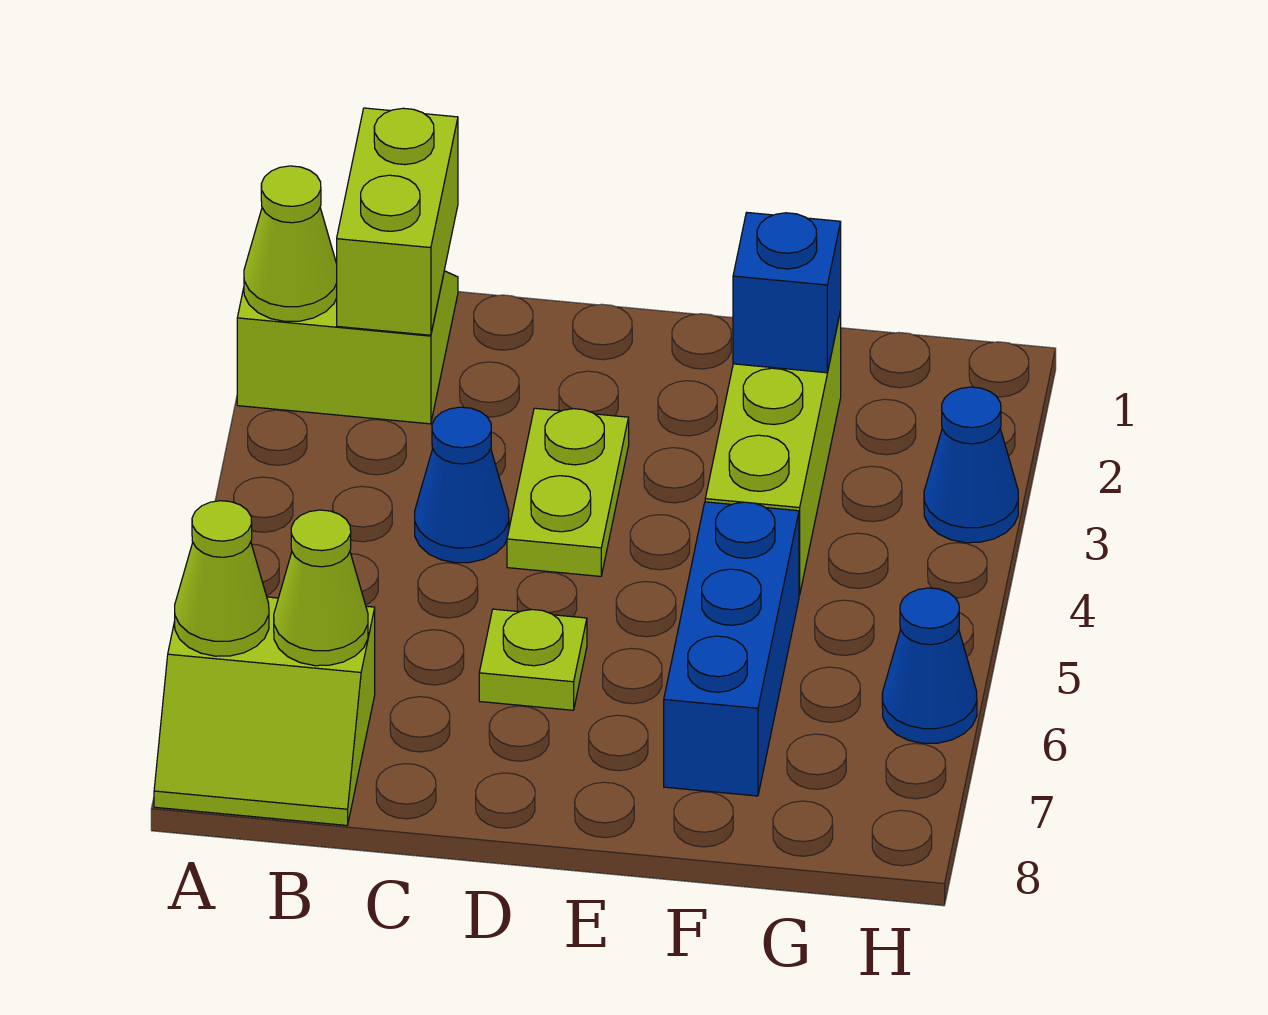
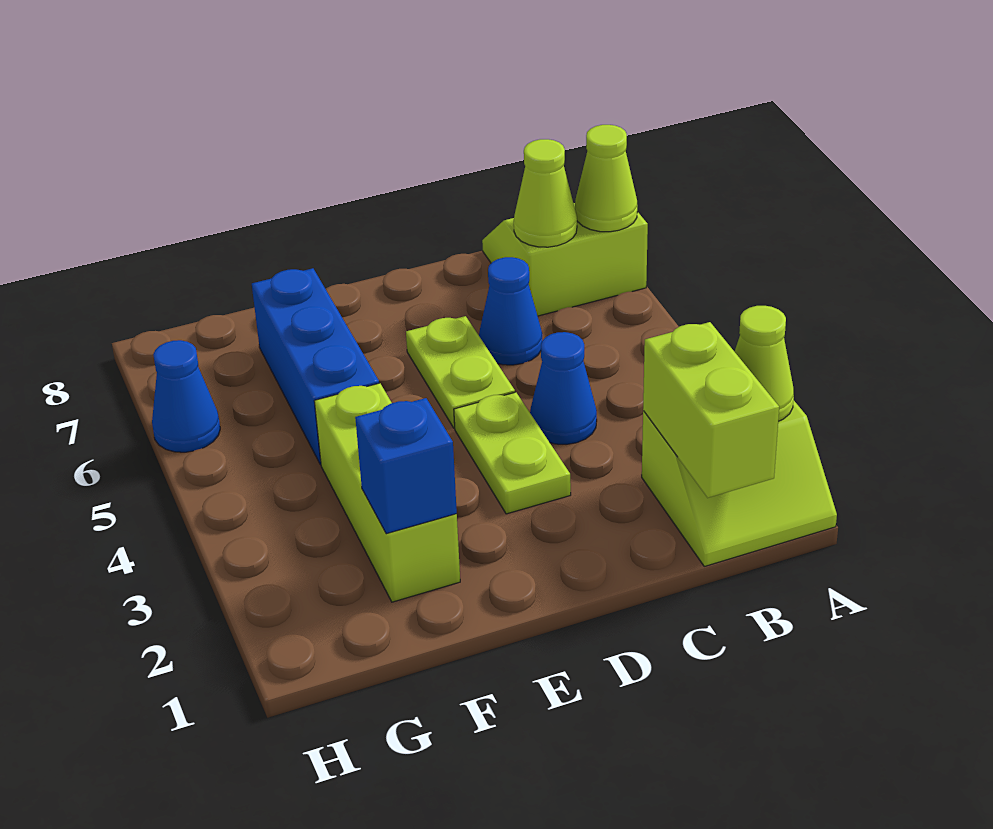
lime 1x1 plate [479,609,587,710] -> lime 1x2 plate [406,316,515,428]
blue 1x1 cone [924,387,1018,543] -> blue 1x1 cone moved to [479,257,542,365]

